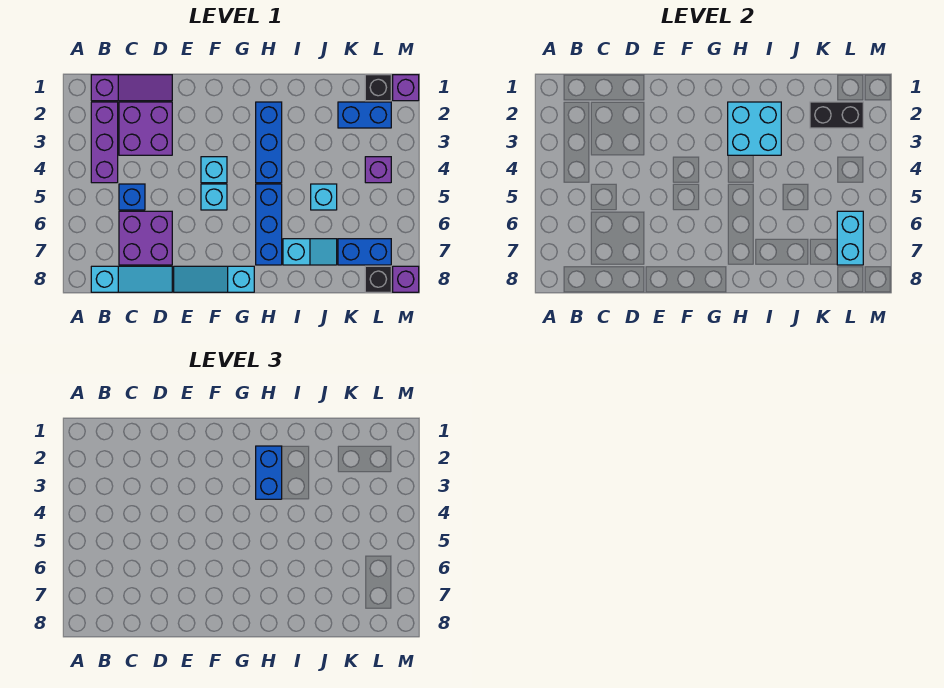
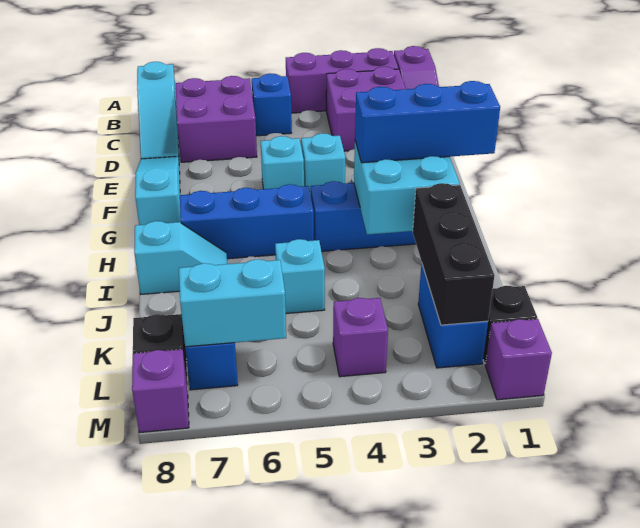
blue 1x2 brick [256,446,282,499] -> blue 1x3 brick [355,81,500,163]
cyan 1x2 slope [283,239,337,265] -> cyan 1x2 slope turned to [134,221,227,294]
black 1x2 brick [810,102,863,128] -> black 1x3 brick [413,183,495,325]

